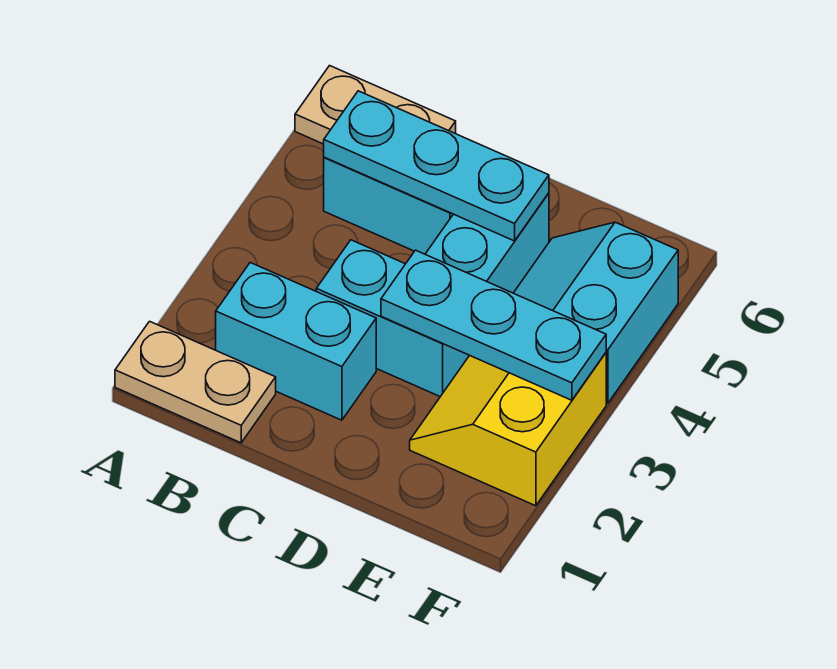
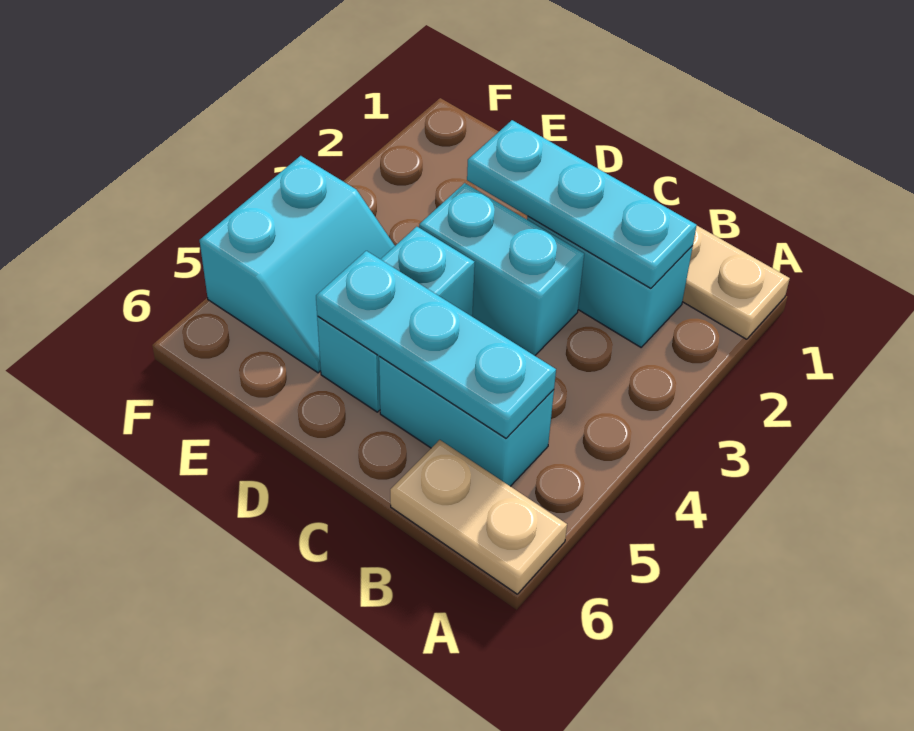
cyan 1x3 plate [381,250,606,400] -> cyan 1x3 plate moved to [467,120,697,288]
yellow 2x2 slope [410,353,606,506] -> none

